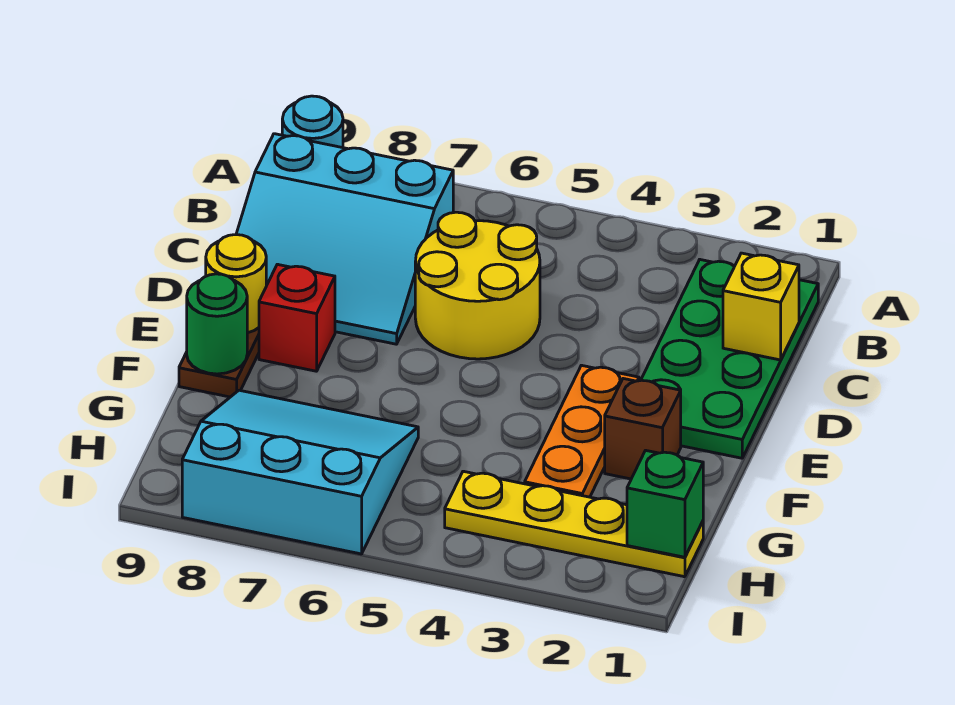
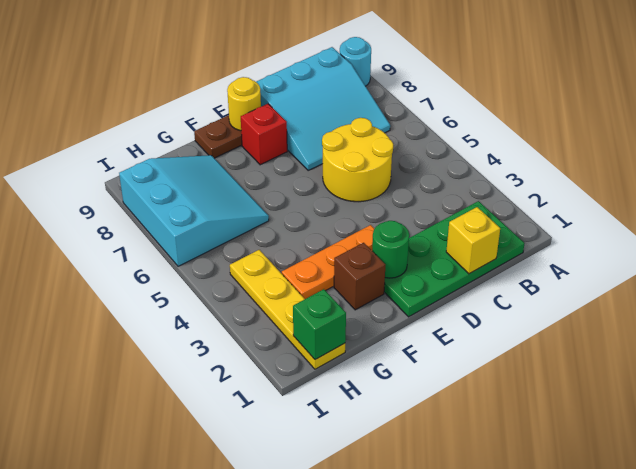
cyan 3x3 slope [236,134,453,344] -> cyan 3x3 slope turned to [256,47,390,170]
green 1x1 round brick [187,274,247,374] -> green 1x1 round brick moved to [372,221,409,278]

